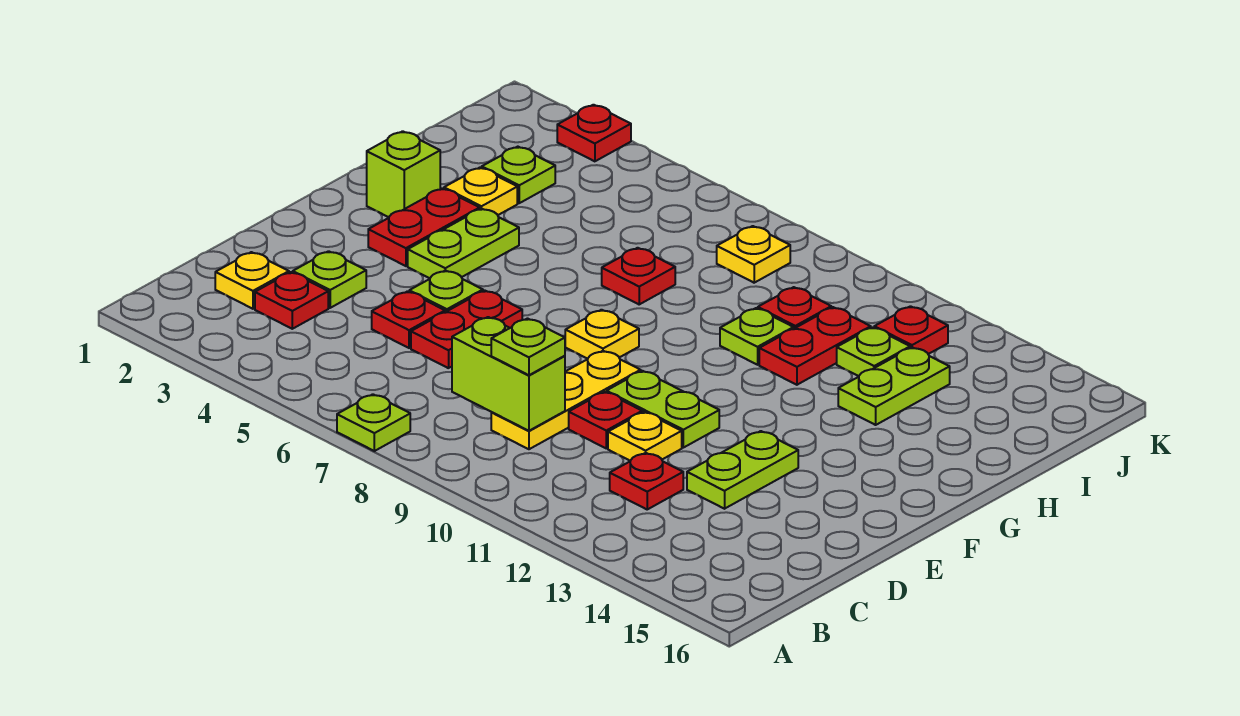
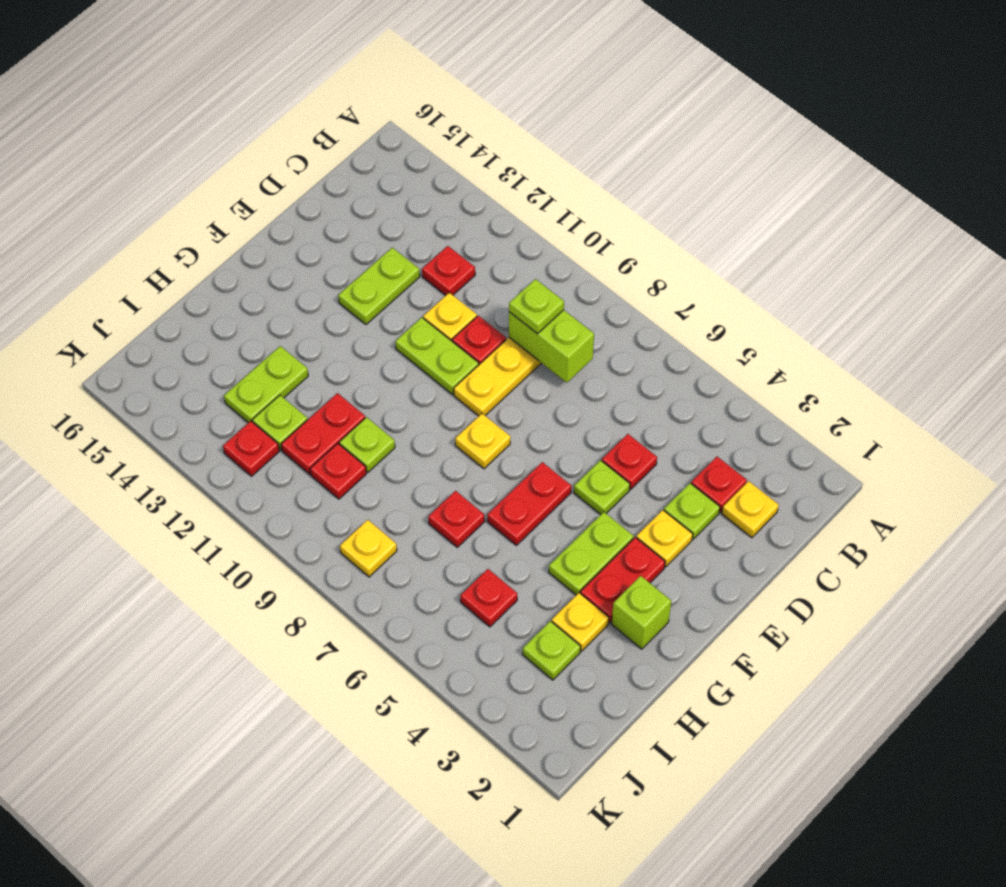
lime 1x1 plate [337,394,410,451] -> none
red 1x2 plate [411,291,522,368] -> red 1x2 plate moved to [487,462,571,545]
none -> yellow 1x1 plate [636,510,693,567]
red 1x1 plate [557,105,631,161] -> red 1x1 plate moved to [460,569,517,627]

